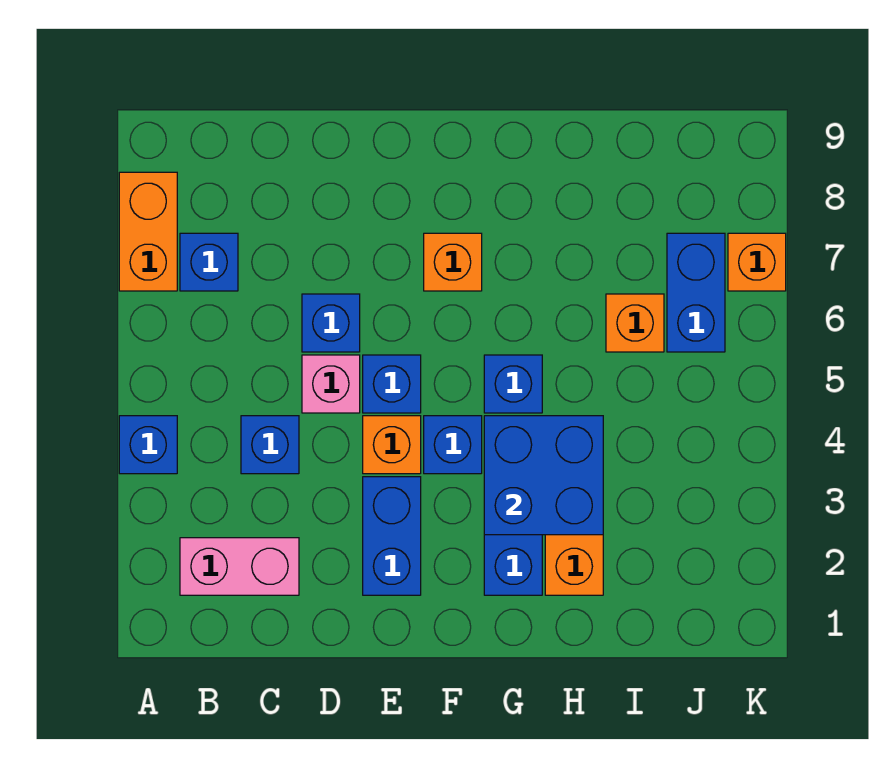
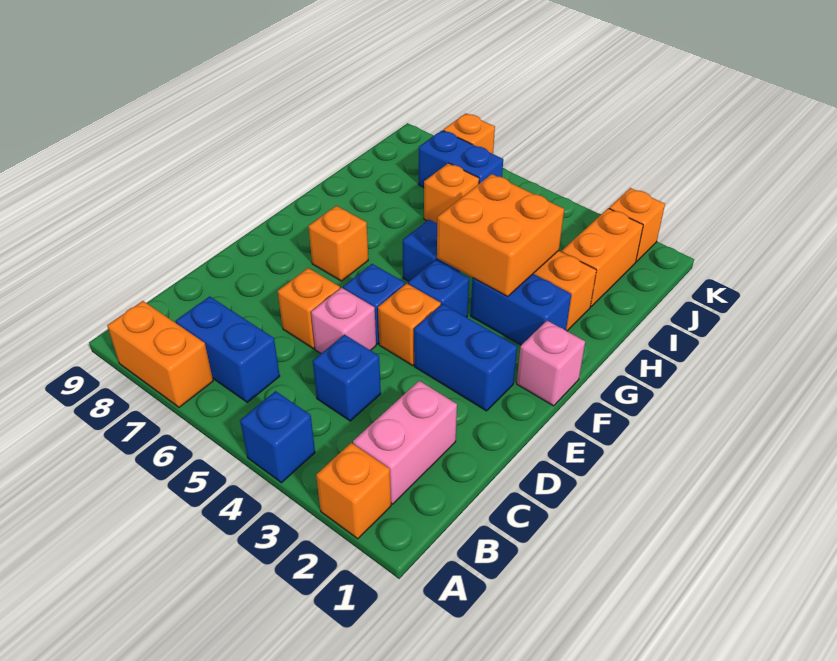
none -> orange 1x1 brick [316,443,391,539]
blue 1x1 brick [180,233,238,291] -> blue 1x2 brick [176,296,280,402]
blue 1x1 brick [302,294,360,352] -> orange 1x1 brick [278,268,340,349]
none -> pink 1x1 brick [517,321,585,406]
blue 2x2 brick [484,416,603,535] -> orange 2x2 brick [437,174,564,297]
none -> orange 1x2 brick [562,208,643,307]
none -> orange 1x1 brick [609,188,665,262]

